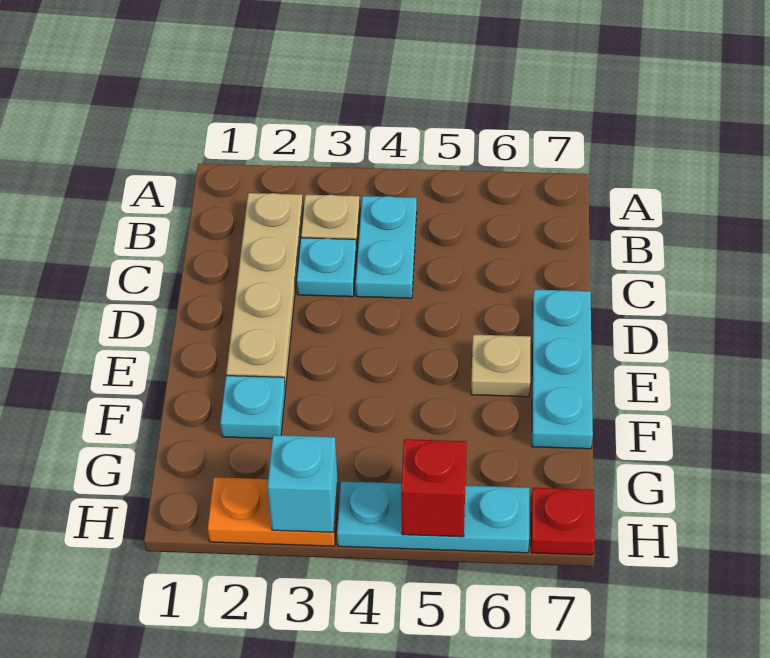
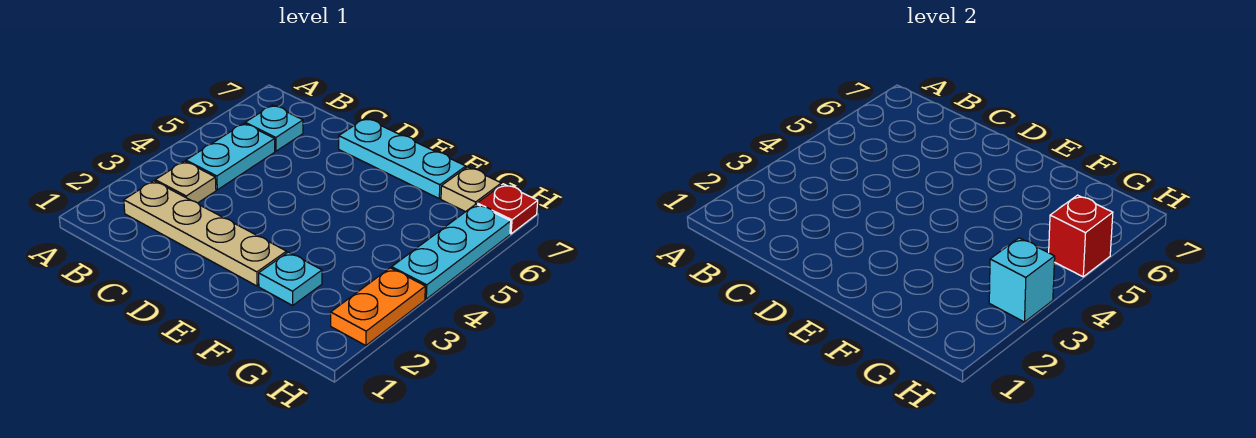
cyan 1x2 plate [356,196,417,298] -> cyan 1x2 plate turned to [186,123,275,190]
cyan 1x1 plate [297,238,357,297] -> cyan 1x1 plate moved to [245,105,303,151]
tan 1x1 plate [471,335,531,397] -> tan 1x1 plate moved to [441,167,501,212]

